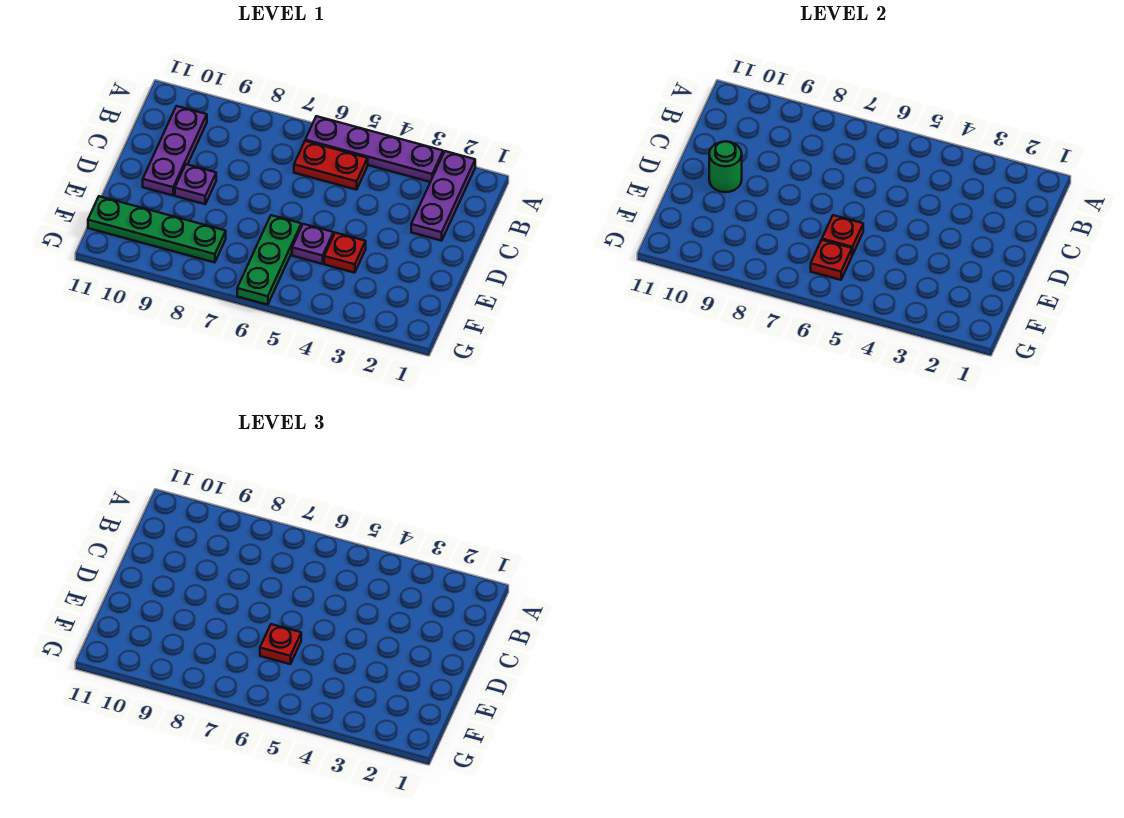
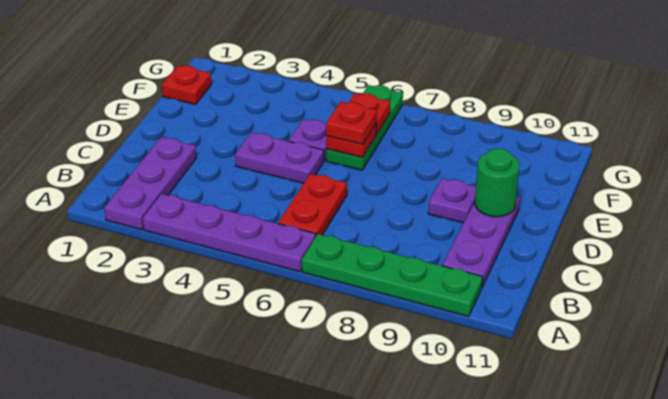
red 1x2 plate [294,141,368,190] -> red 1x2 plate turned to [278,174,347,235]
none -> purple 1x2 plate [235,132,324,183]
red 1x1 plate [324,233,366,273] -> red 1x1 plate moved to [162,65,211,104]
green 1x4 plate [88,196,226,263] -> green 1x4 plate moved to [302,234,483,316]

